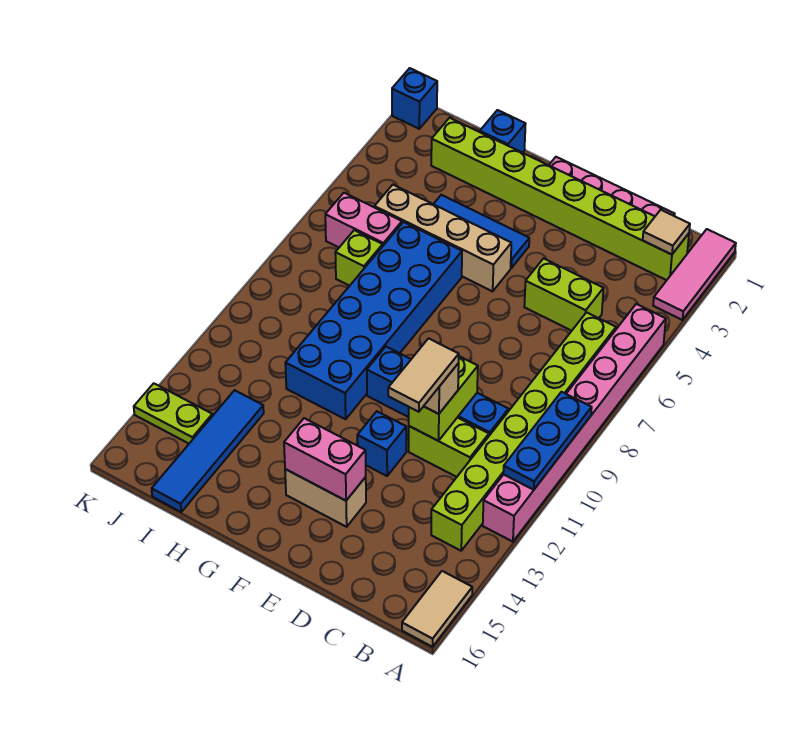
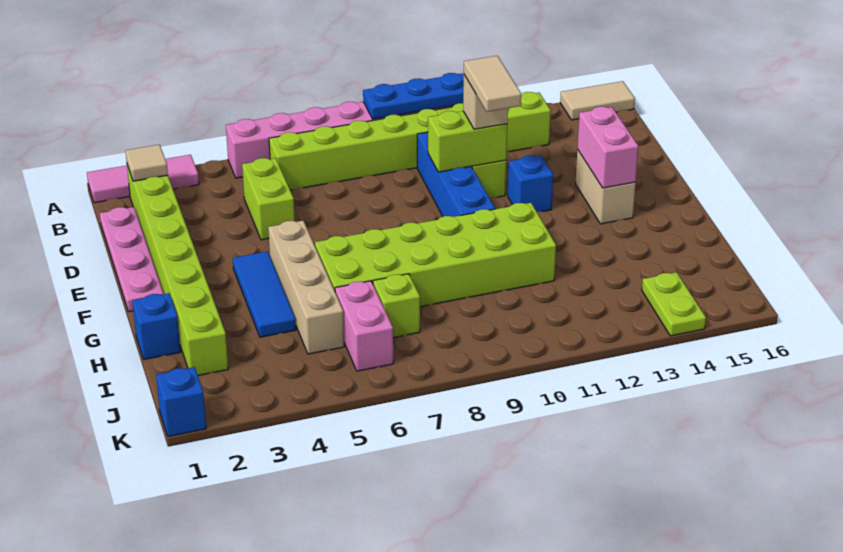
tan 1x2 tile [388,338,459,412] -> tan 1x2 tile turned to [464,56,521,112]
blue 2x6 brick [285,222,462,419] -> lime 2x6 brick [315,203,556,307]
blue 1x4 tile [152,390,264,512] -> none

